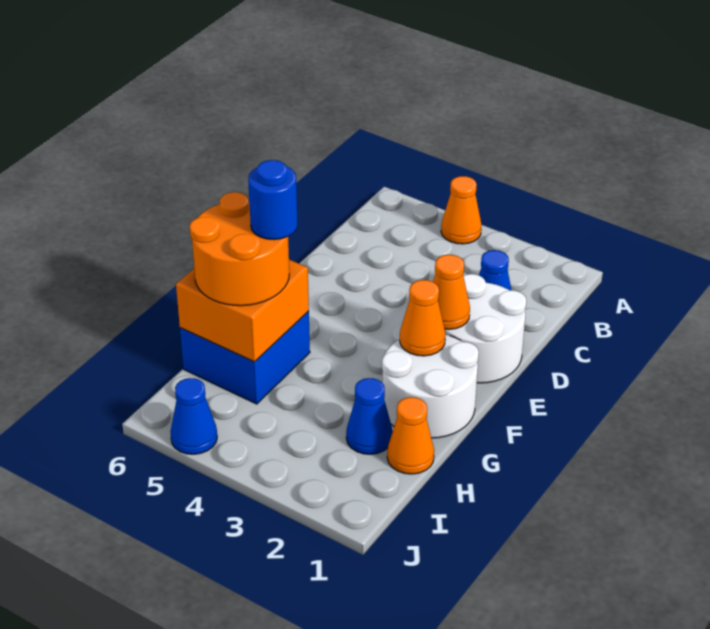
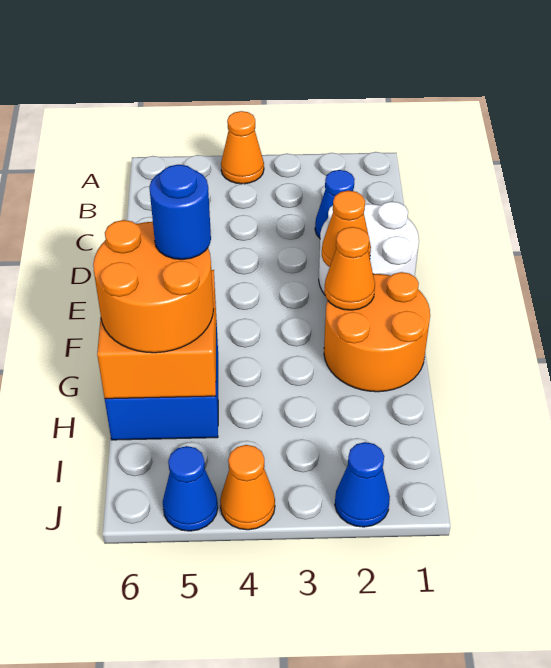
white 2x2 round brick [382,334,479,438] -> orange 2x2 round brick [324,272,430,392]
orange 1x1 cone [387,397,434,474] -> orange 1x1 cone moved to [220,445,275,530]
blue 1x1 cone [346,378,393,454] -> blue 1x1 cone moved to [335,442,390,527]

